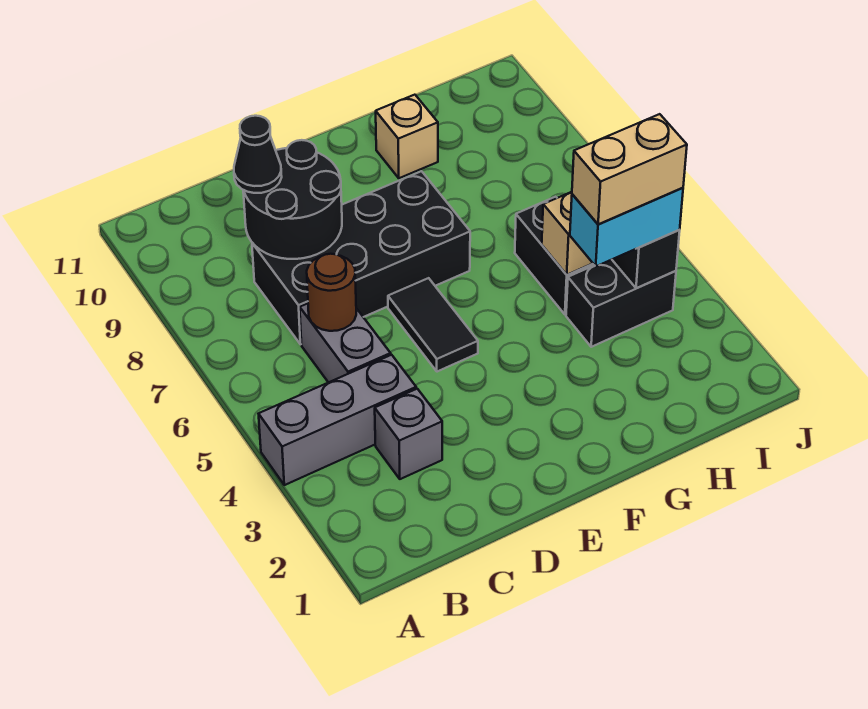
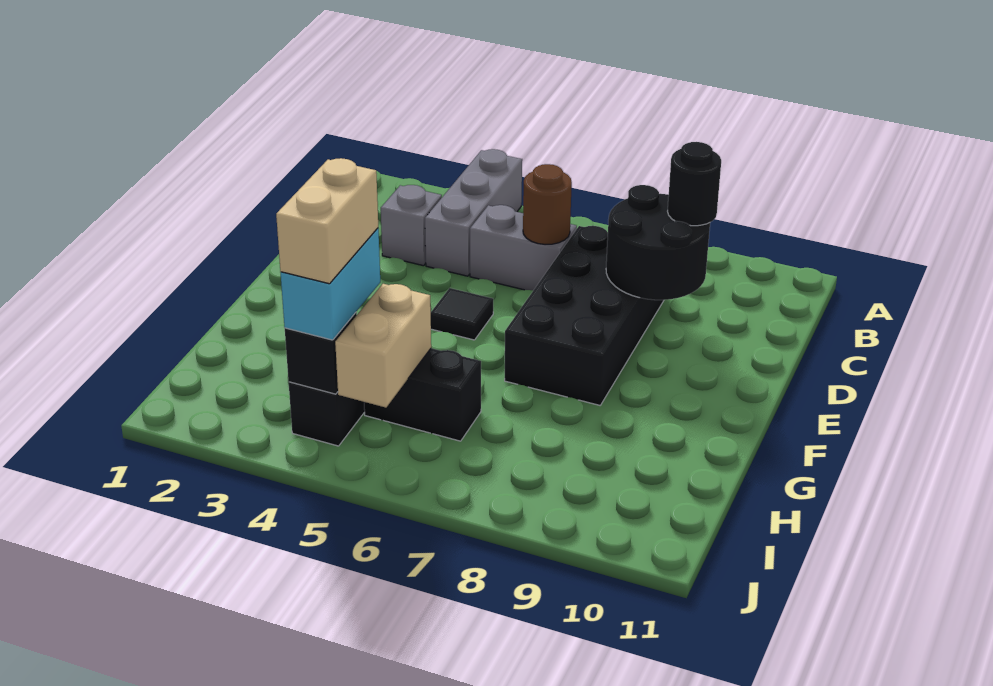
black 1x1 cone [234,116,282,193] -> black 1x1 round brick [668,142,721,226]
black 1x2 tile [388,278,478,372] -> black 1x1 tile [431,288,493,340]
tan 1x1 brick [376,95,438,178] -> none

